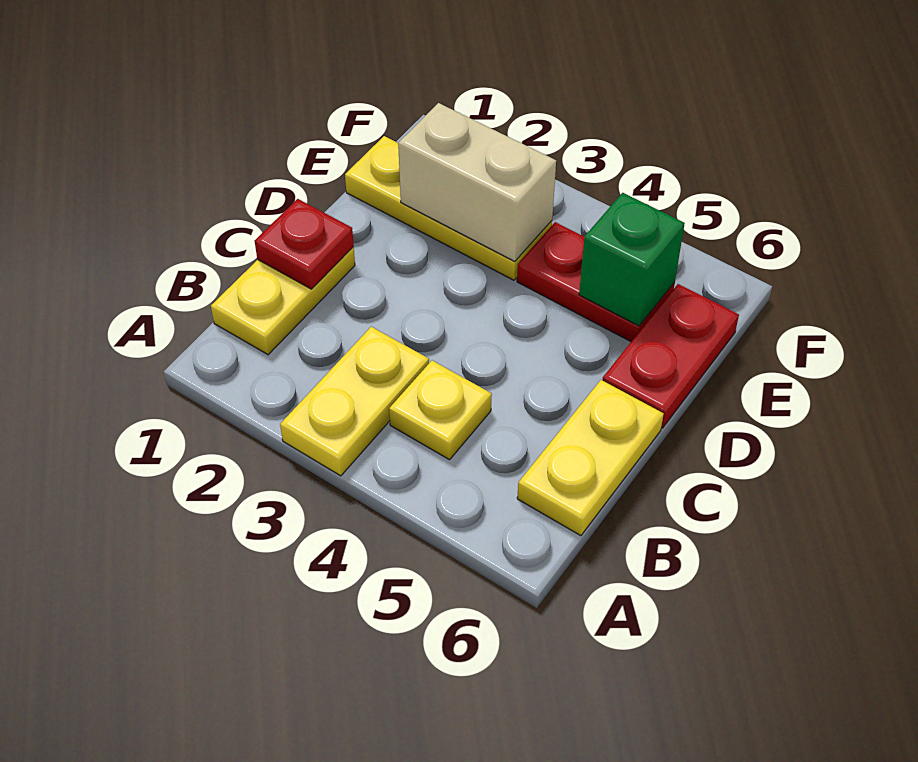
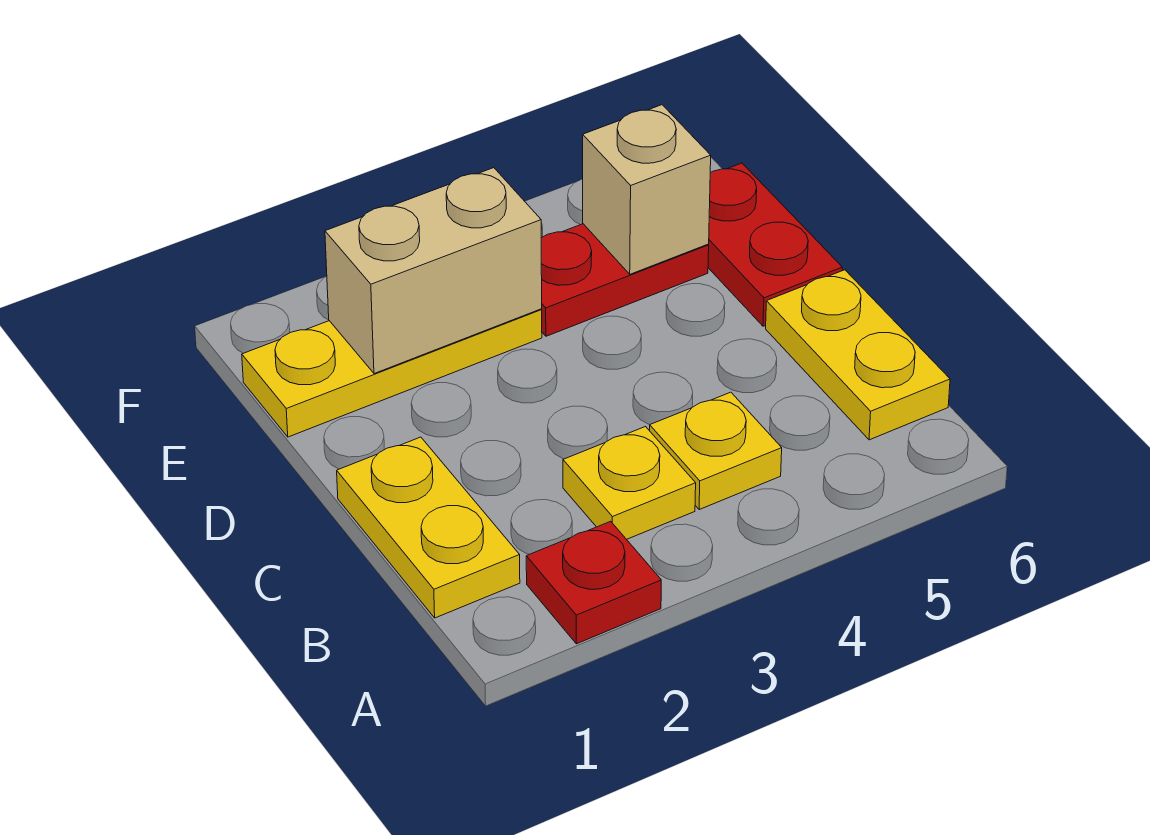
yellow 1x2 plate [280,327,429,476] -> yellow 1x1 plate [563,427,696,539]
red 1x1 plate [255,199,354,289] -> red 1x1 plate moved to [526,521,661,644]
green 1x1 brick [579,193,685,326] -> tan 1x1 brick [583,105,711,274]

